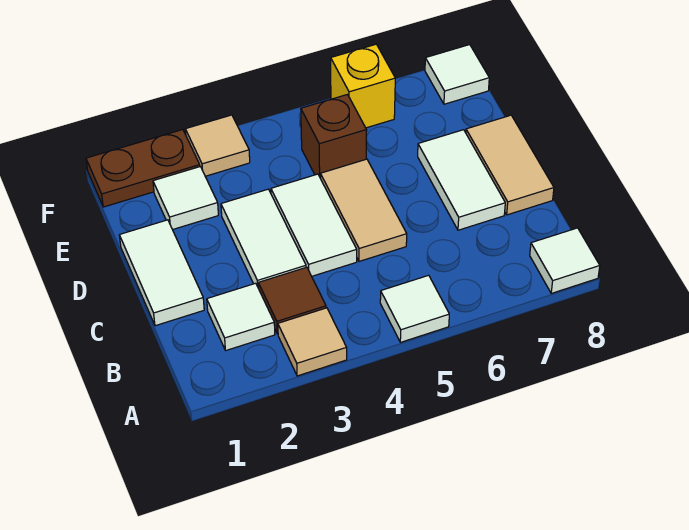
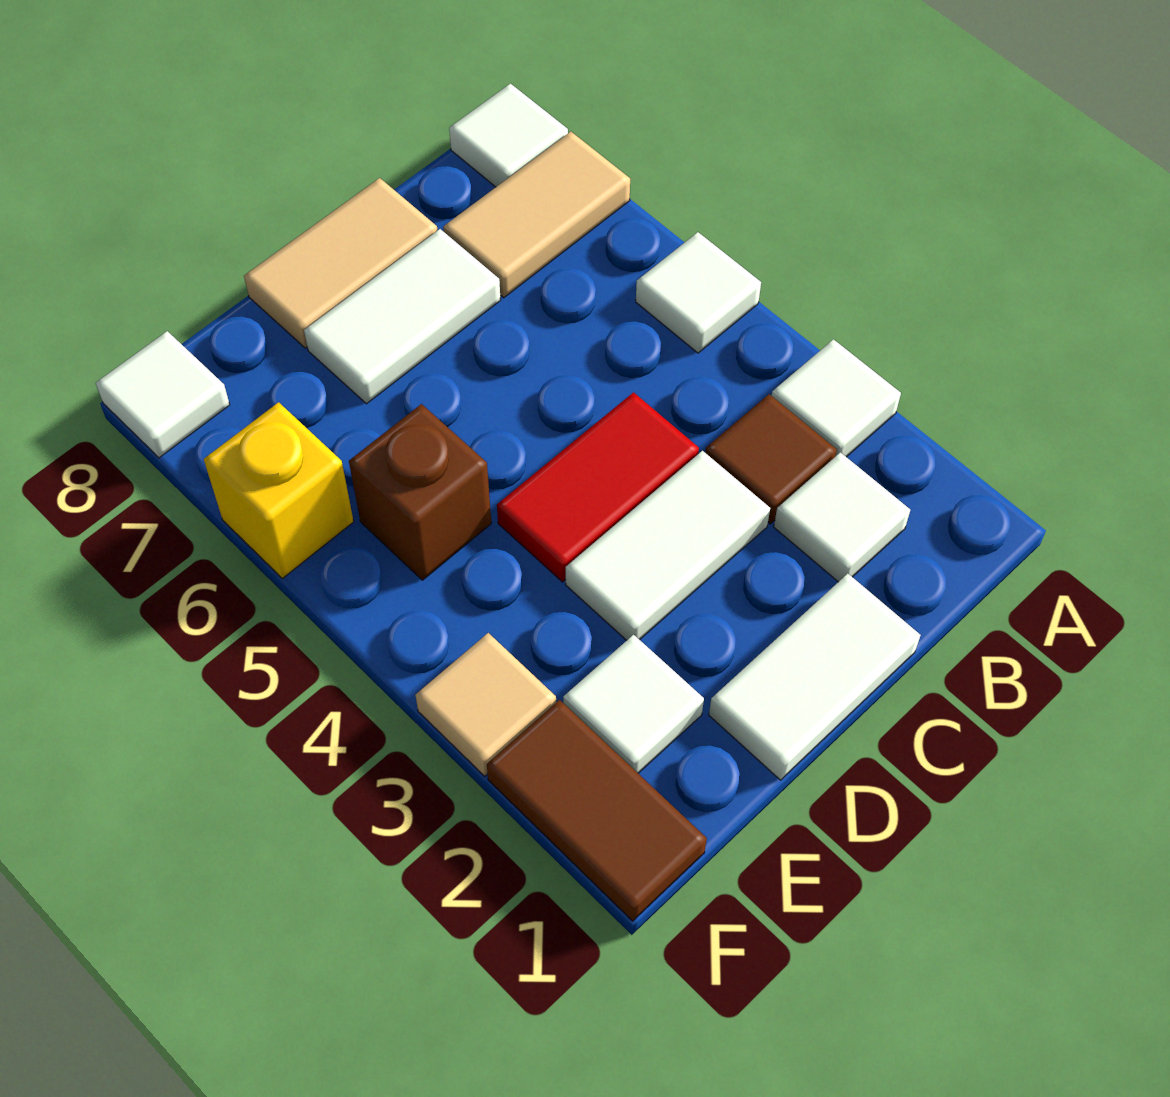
tan 1x1 tile [278,308,347,376] -> white 1x1 tile [772,339,901,457]
white 1x2 tile [271,174,357,276] -> red 1x2 tile [497,392,699,582]
tan 1x2 tile [320,159,407,261] -> tan 1x2 tile moved to [443,132,630,298]
brown 1x2 plate [86,130,200,207] -> brown 1x2 tile [487,700,707,921]

